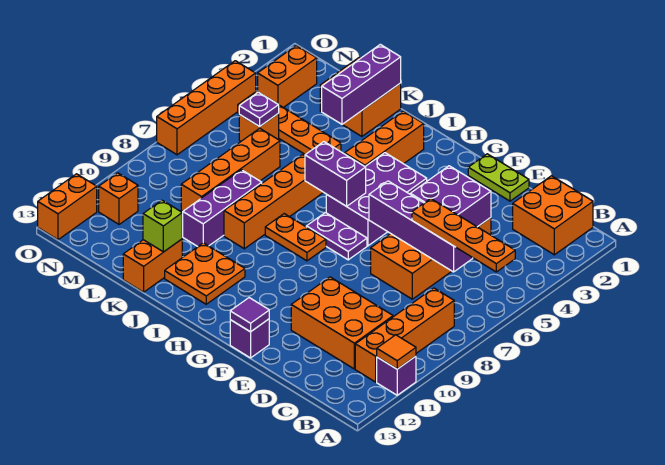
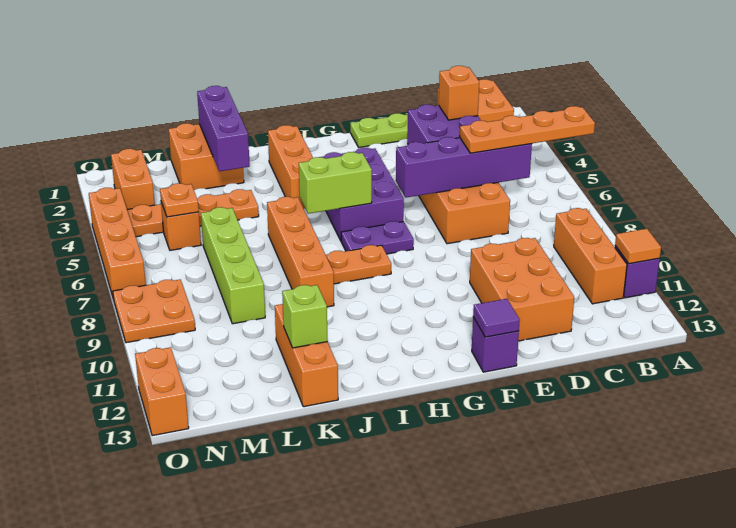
orange 1x4 brick [355,288,454,382] -> orange 1x3 brick [554,208,627,304]
orange 2x3 brick [291,277,393,369] -> orange 2x3 brick turned to [470,238,574,341]
purple 1x2 brick [305,142,366,206] -> lime 1x2 brick [299,152,372,214]
orange 2x2 plate [165,243,245,304] -> orange 2x2 plate moved to [113,279,195,343]
purple 1x3 brick [182,170,262,246] -> none
orange 1x2 brick [123,239,182,292] -> orange 1x3 brick [275,304,338,407]
orange 1x4 brick [181,128,280,211] -> lime 1x4 brick [201,207,265,324]
purple 1x1 plate [239,92,279,127] -> orange 1x1 plate [160,183,199,217]
orange 1x1 brick [99,173,138,224] -> orange 1x1 brick moved to [439,66,479,120]

